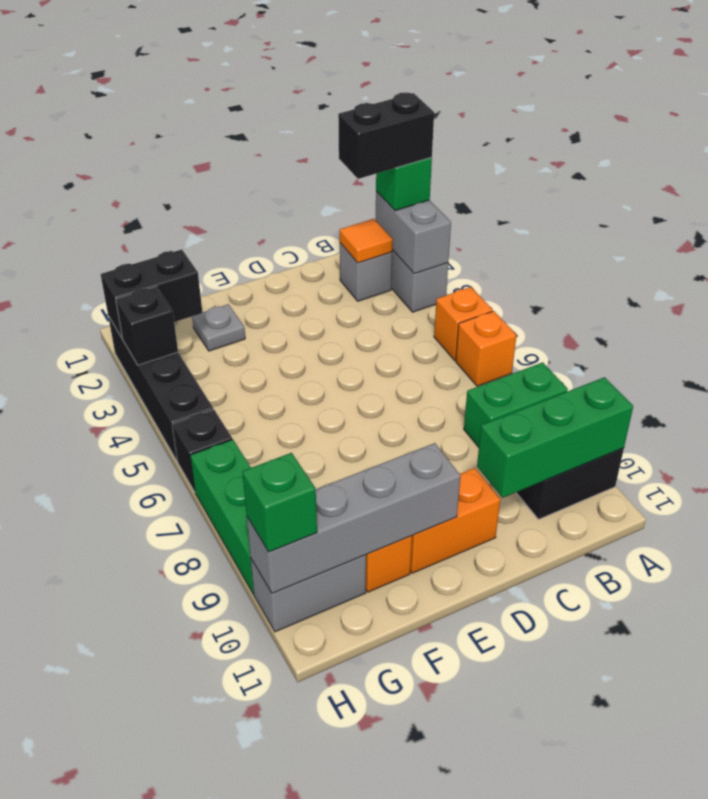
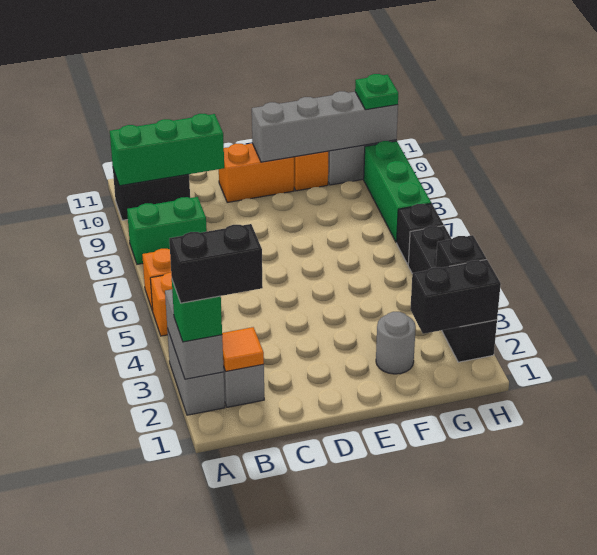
grey 1x1 plate [192,304,245,351] -> grey 1x1 round brick [376,312,416,374]
green 1x1 brick [242,453,317,552] -> green 1x1 plate [355,74,398,110]

